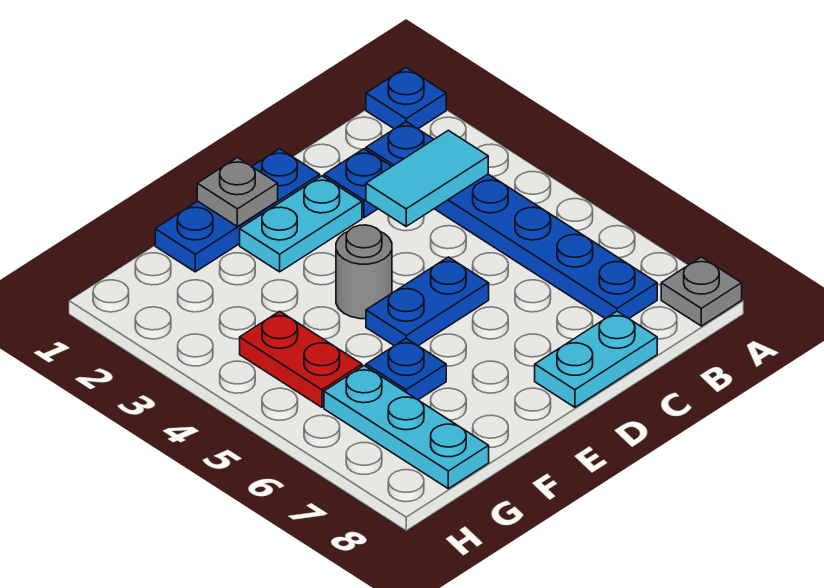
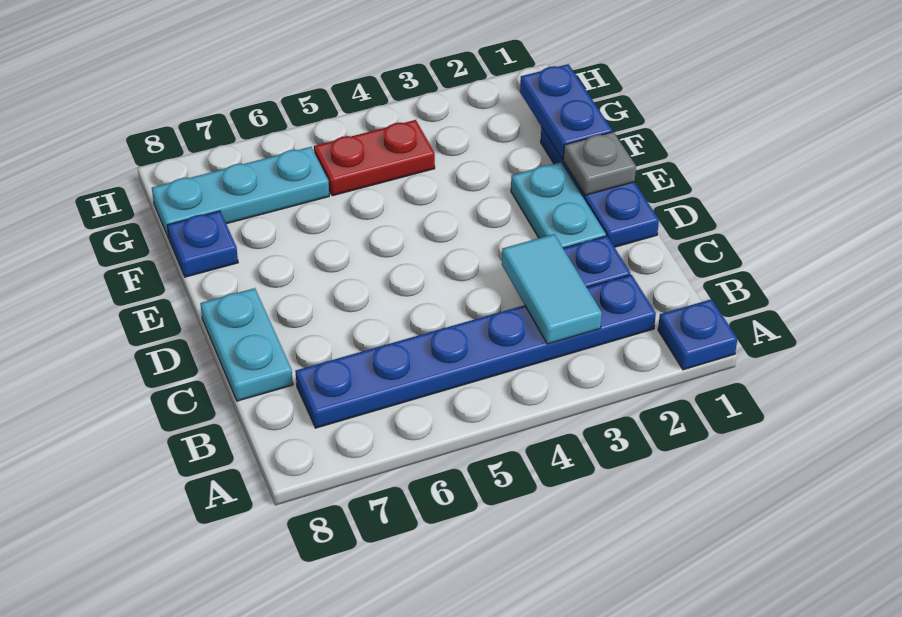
grey 1x1 plate [661,257,742,326] -> none
blue 1x2 plate [366,257,489,346] -> blue 1x2 plate moved to [520,64,612,159]
grey 1x1 round brick [336,225,392,319] -> none
blue 1x1 plate [366,338,446,400] -> blue 1x1 plate moved to [167,211,238,277]

